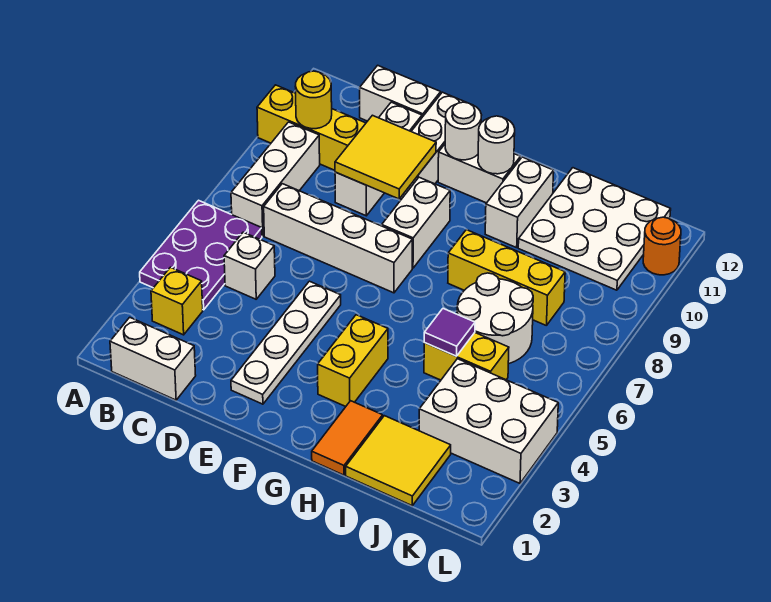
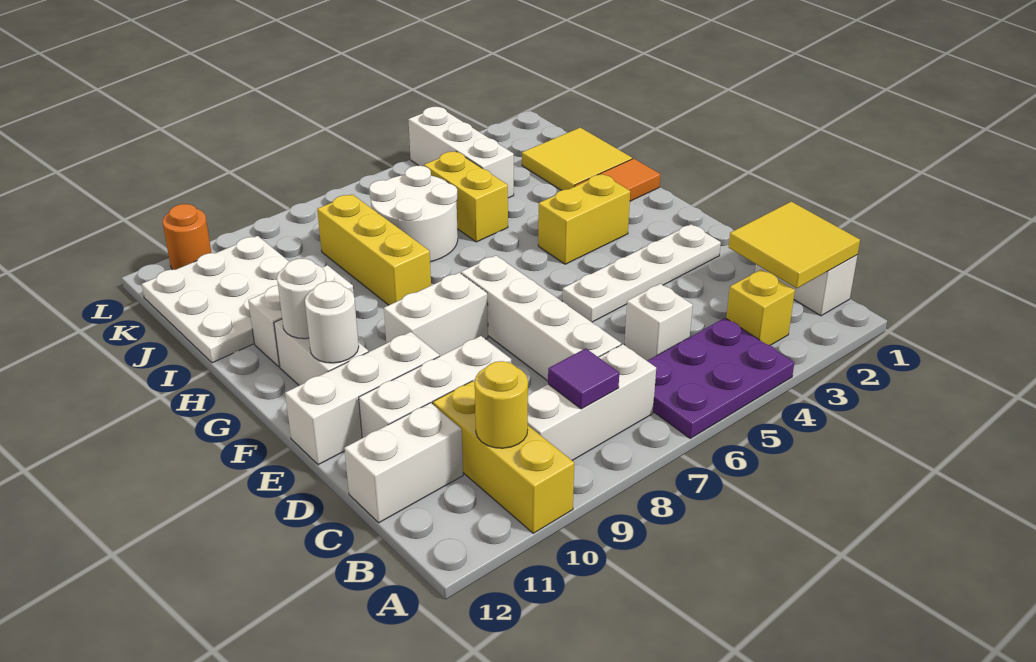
white 1x2 brick [360,65,441,121] -> white 1x2 brick turned to [344,403,463,523]
yellow 2x2 tile [335,115,436,199] -> yellow 2x2 tile moved to [729,202,860,288]
purple 1x1 tile [424,309,475,356] -> purple 1x1 tile moved to [548,348,619,409]
white 2x3 brick [419,359,558,483] -> white 1x3 brick [408,107,514,198]

